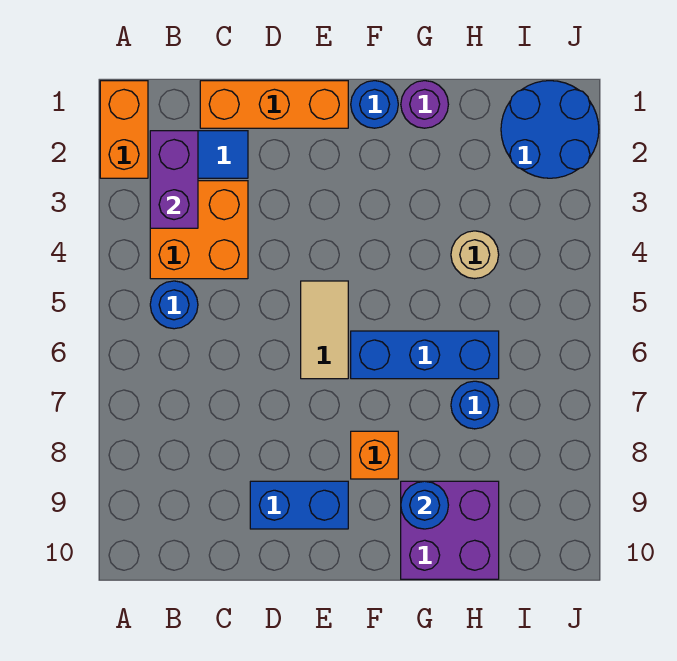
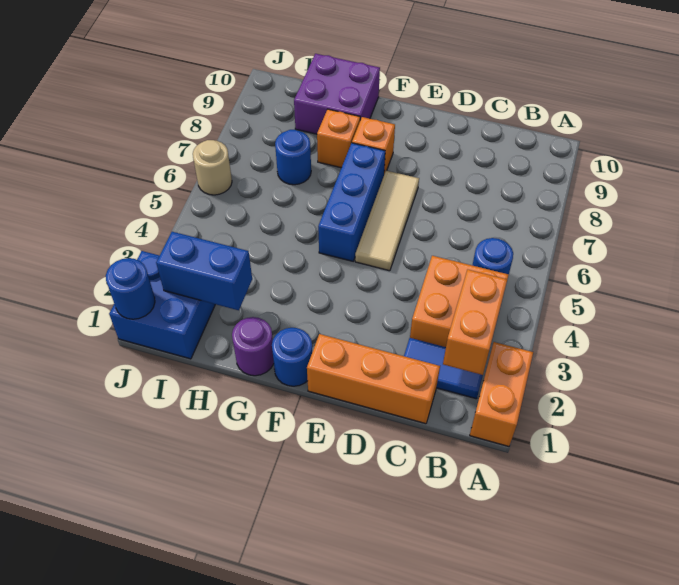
purple 1x2 brick [150,131,198,228] -> orange 1x2 brick [443,270,507,375]
blue 1x2 brick [250,481,348,529] -> blue 1x2 brick moved to [156,232,252,310]
tan 1x2 tile [301,281,348,379] -> tan 1x3 tile [355,171,419,271]
blue 1x3 brick [351,331,499,379] -> blue 1x3 brick turned to [318,143,385,261]
none -> orange 1x1 brick [317,109,360,168]
blue 1x1 round brick [401,481,448,529] -> blue 1x1 round brick moved to [106,258,155,319]
tan 1x1 round brick [451,231,499,279] -> tan 1x1 round brick moved to [193,140,232,195]
blue 2x2 round brick [501,81,599,178] -> blue 2x2 brick [109,251,215,359]

